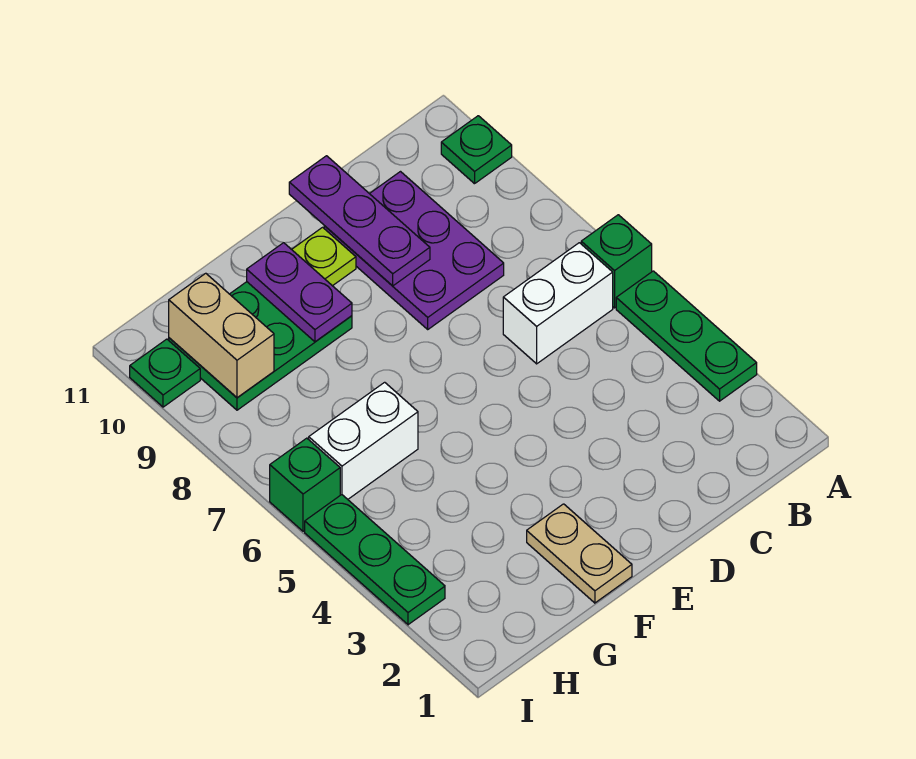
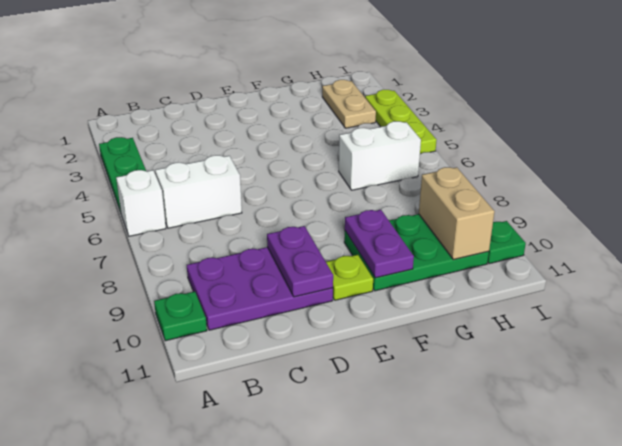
green 1x1 brick [581,215,652,308] -> white 1x1 brick [116,170,166,236]
purple 2x3 plate [324,172,504,329] -> purple 2x3 plate turned to [187,247,333,330]
purple 1x3 plate [289,156,430,286] -> purple 1x2 plate [267,226,333,297]
tan 1x2 plate [527,504,632,603] -> tan 1x2 plate moved to [322,80,376,128]
green 1x3 plate [305,495,445,625] -> lime 1x3 plate [365,90,436,154]
green 1x1 brick [270,438,340,531] -> none

